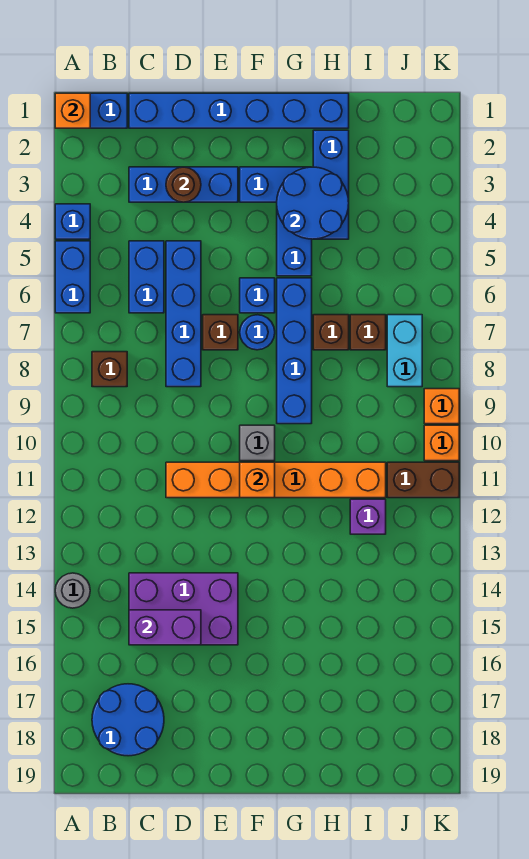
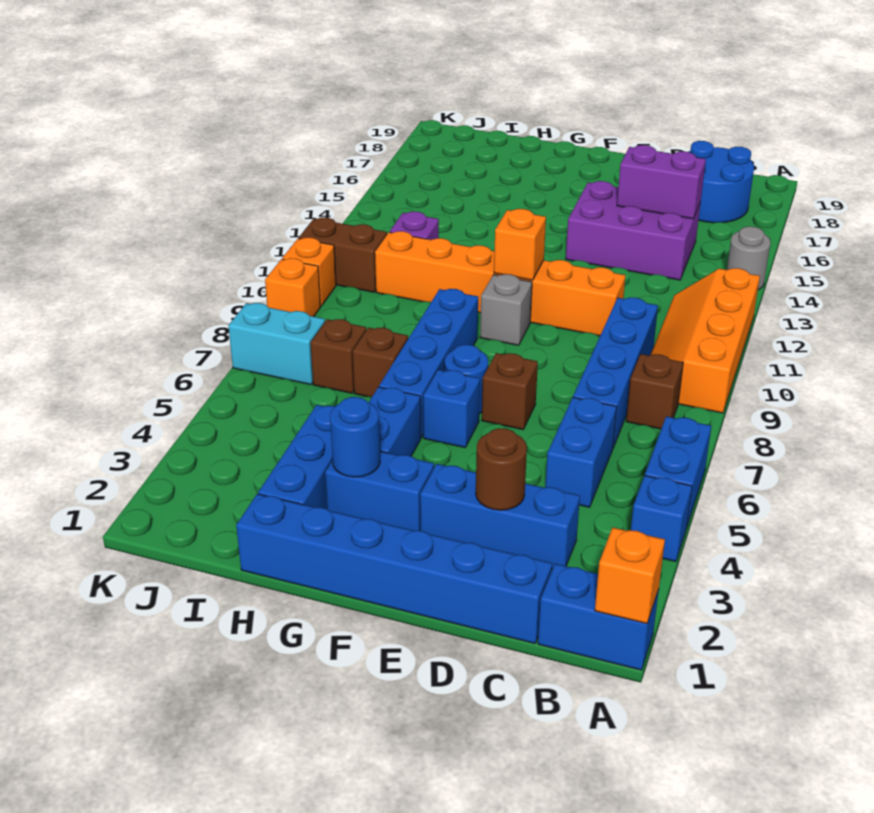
none -> orange 2x4 slope [651,268,760,413]
blue 1x4 brick [166,241,201,387] -> blue 1x4 brick moved to [573,297,658,448]
blue 2x2 round brick [277,167,349,239] -> blue 1x1 round brick [330,397,380,477]
cyan 1x2 brick [387,315,422,387] -> cyan 1x2 brick turned to [228,303,325,385]

